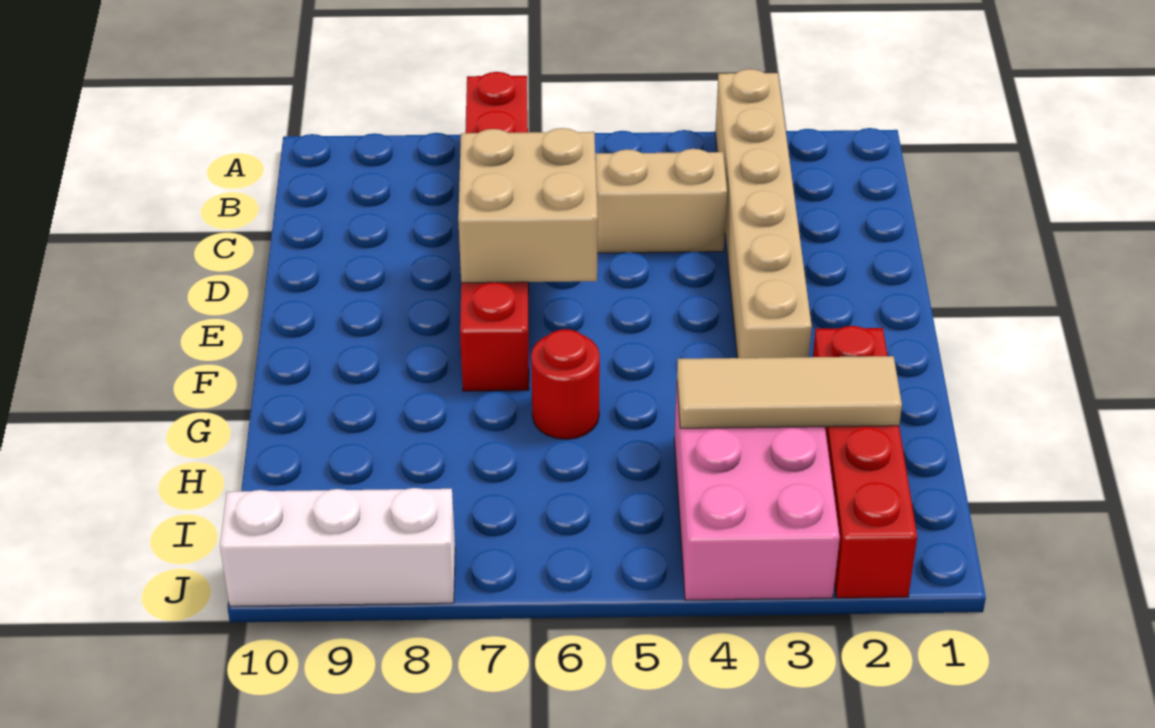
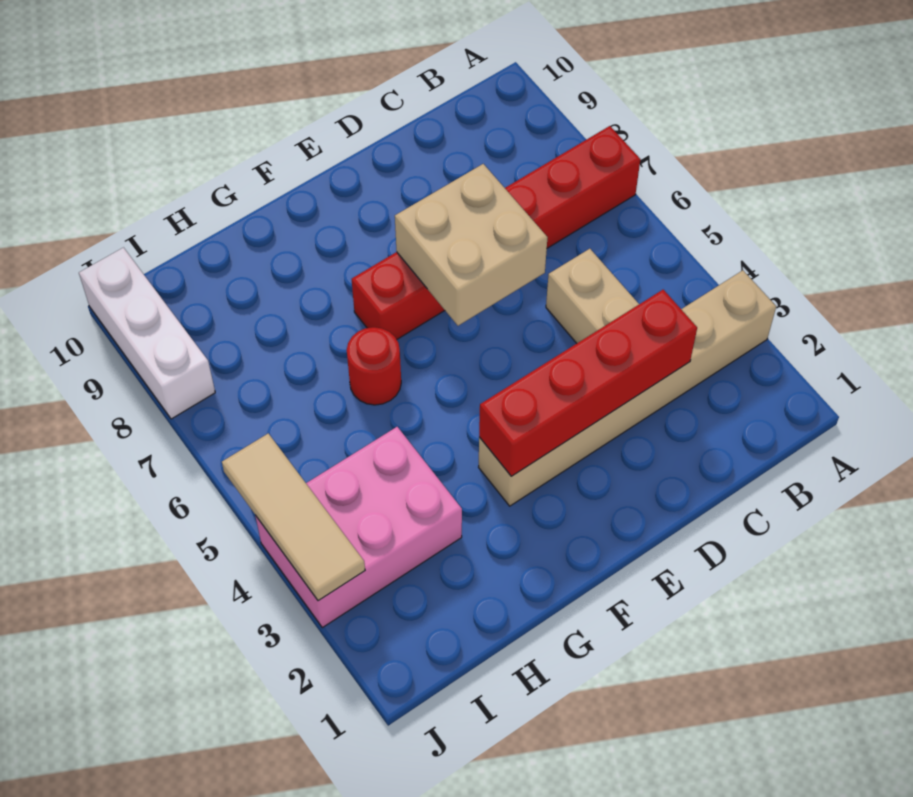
red 1x4 brick [813,326,917,598] -> red 1x4 brick moved to [479,290,697,476]
tan 1x3 tile [677,356,902,428] -> tan 1x3 tile moved to [222,433,365,601]

